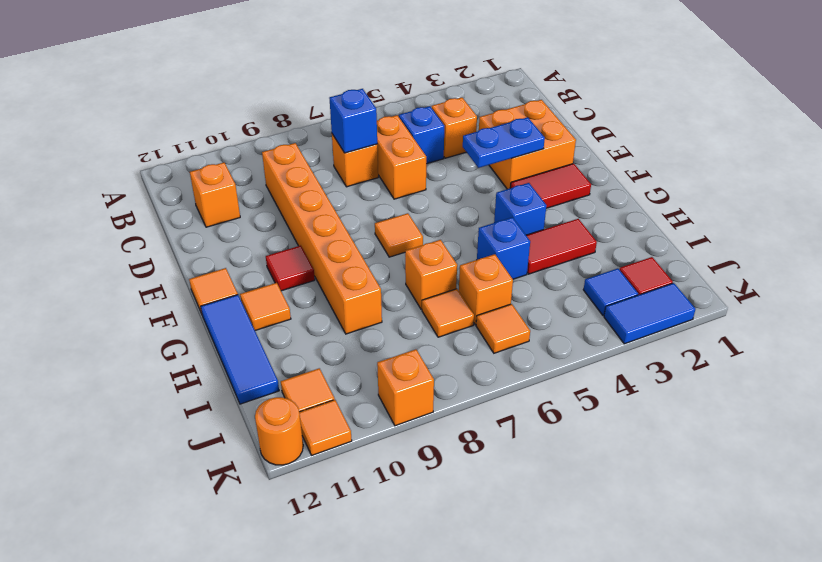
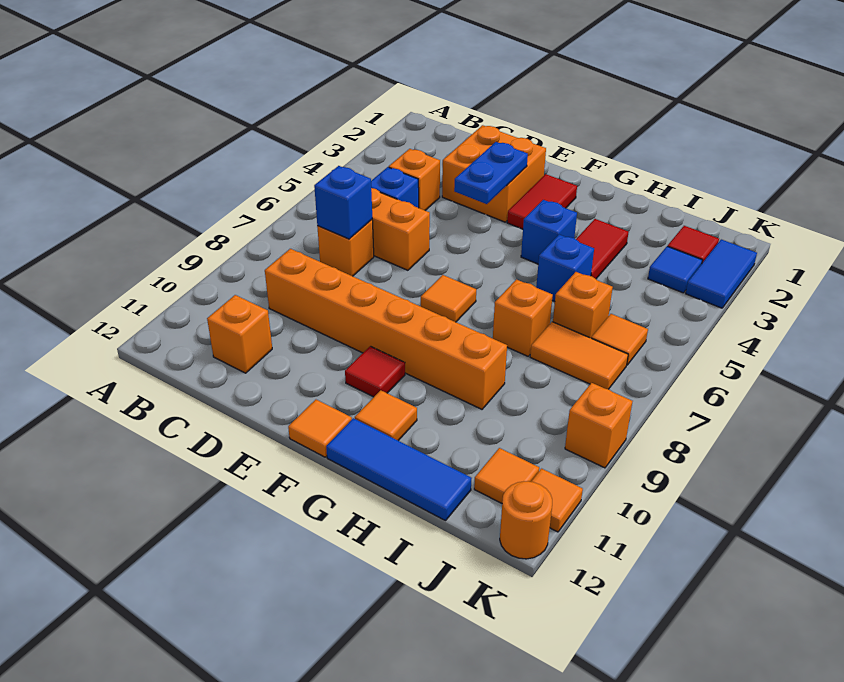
orange 1x1 tile [422,289,474,337] -> orange 1x2 tile [530,322,628,389]

